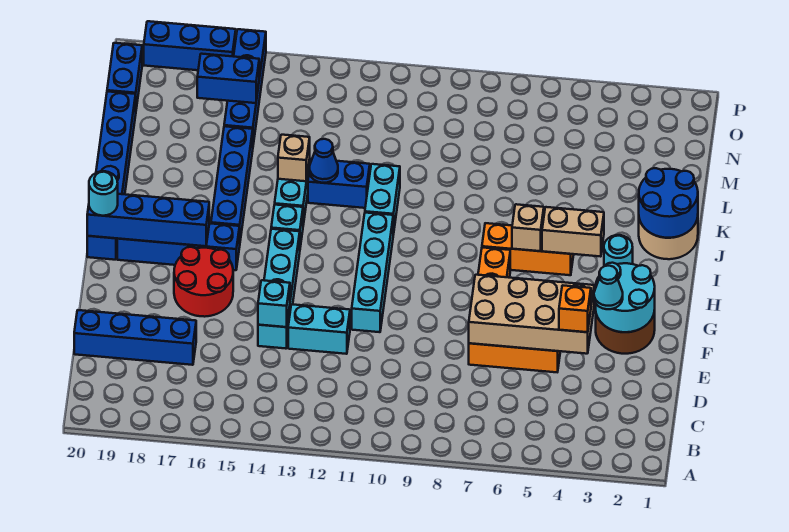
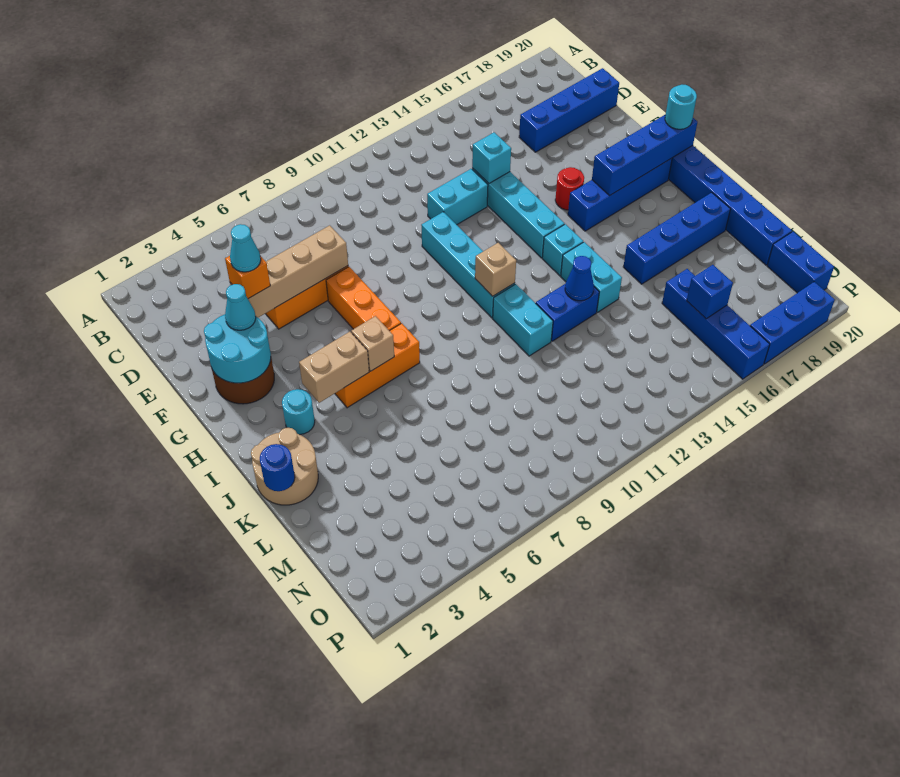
tan 2x4 brick [469,275,594,354] -> tan 1x4 brick [230,225,348,317]
none -> cyan 1x1 cone [230,224,261,272]
red 2x2 round brick [174,247,233,317] -> red 1x1 round brick [555,167,584,210]
blue 1x4 brick [211,126,253,240] -> blue 1x4 brick turned to [623,193,730,284]
blue 2x2 round brick [639,168,698,238] -> blue 1x1 round brick [260,444,295,491]
tan 1x1 brick [278,135,310,181] -> tan 1x1 brick moved to [475,243,516,296]
blue 1x2 brick [197,54,259,103] -> blue 1x1 brick [687,265,733,319]

